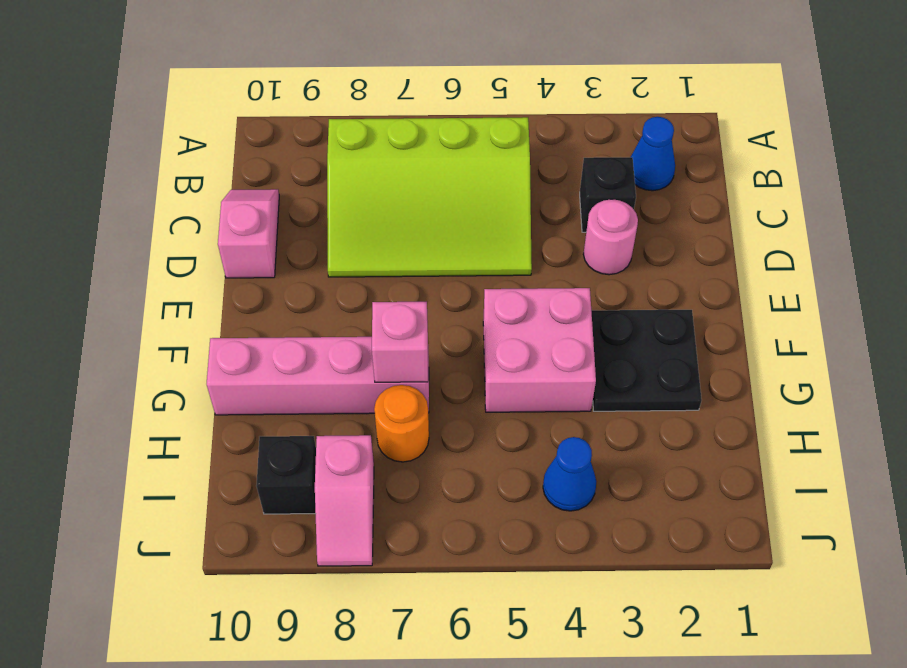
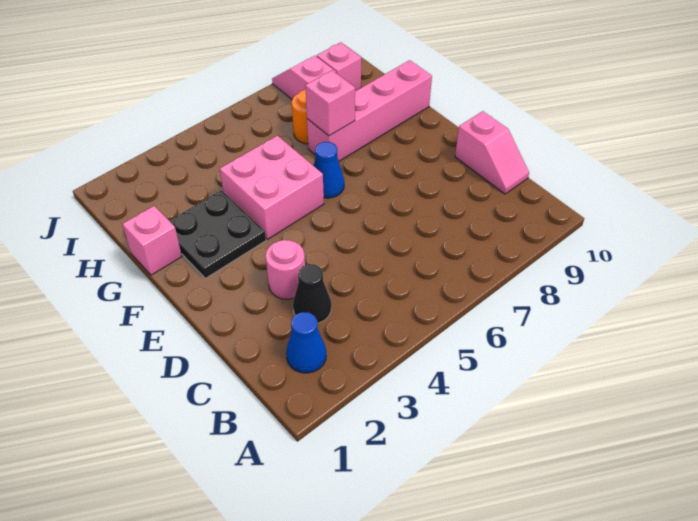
lime 3x4 slope [327,117,532,277] -> none
black 1x1 brick [580,157,636,232] -> black 1x1 cone [293,264,331,323]
none -> pink 1x1 brick [122,206,182,275]
blue 1x1 cone [543,437,596,511] -> blue 1x1 cone moved to [314,142,344,198]
black 1x1 brick [256,436,316,514] -> pink 1x1 brick [317,42,361,91]

